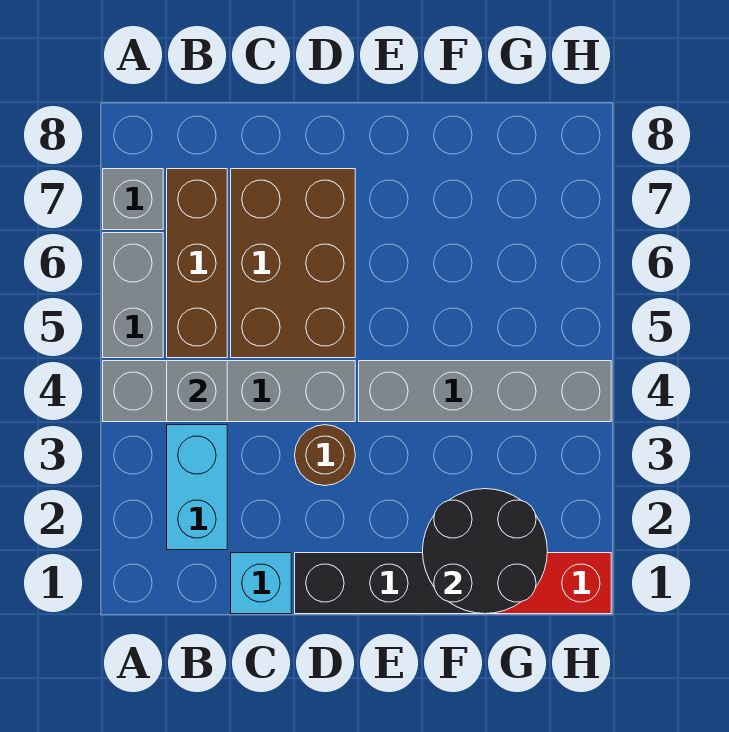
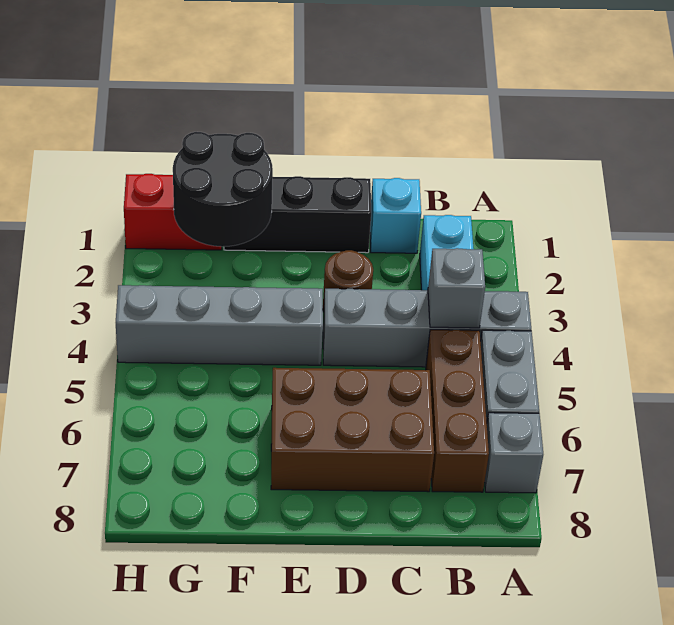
brown 2x3 brick [231,169,355,358] -> brown 2x3 brick turned to [271,368,434,492]

